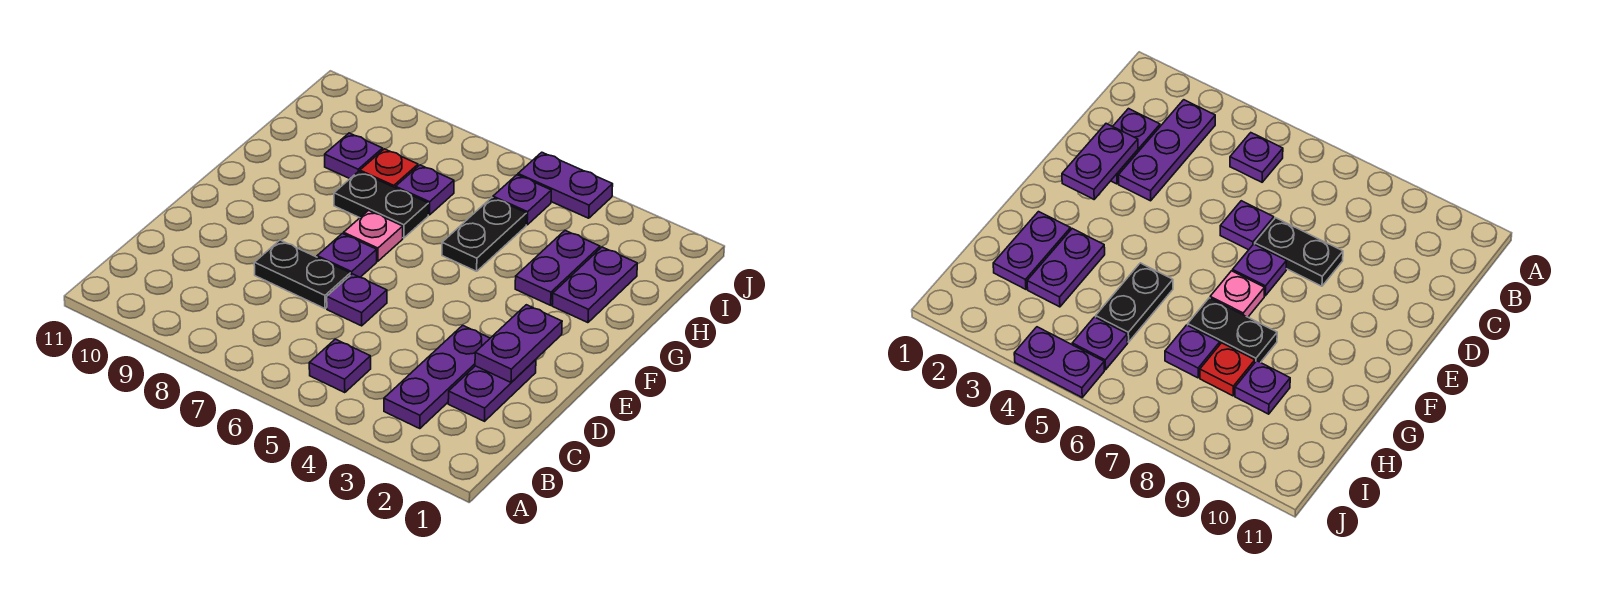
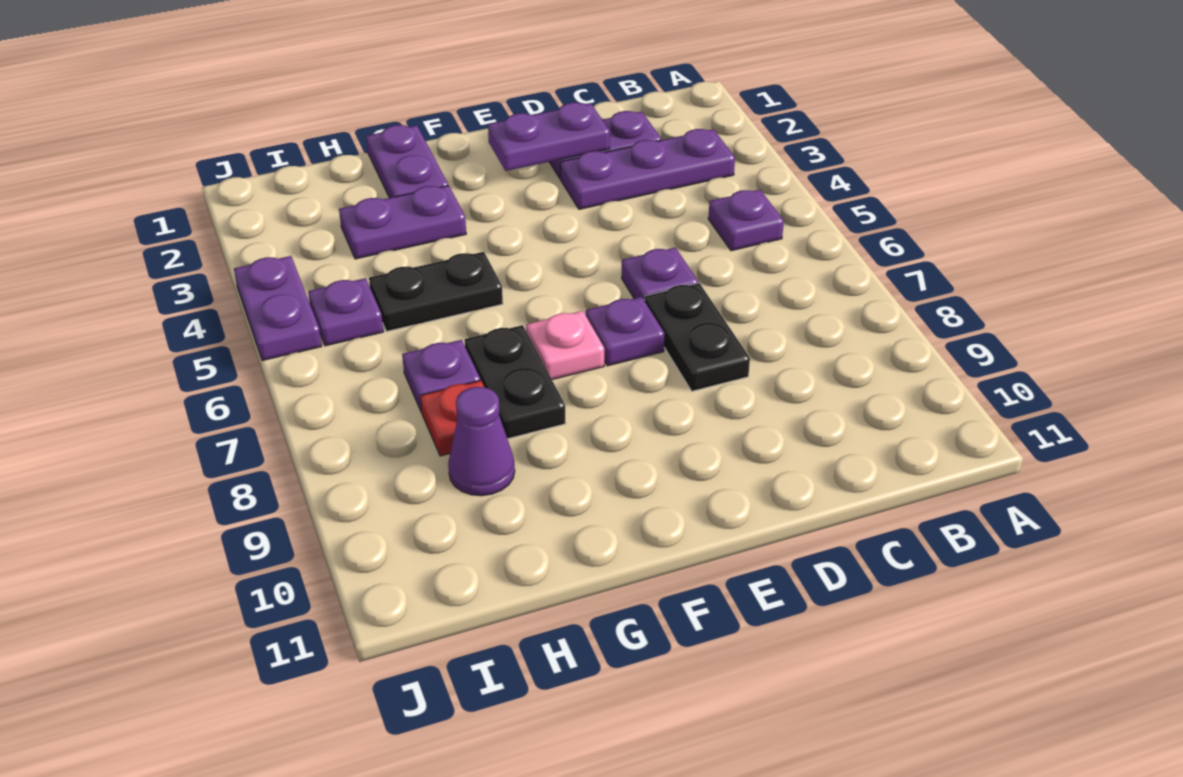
purple 1x2 plate [552,247,637,323] -> purple 1x2 plate turned to [366,125,448,198]
purple 1x1 plate [325,133,383,179] -> purple 1x1 cone [448,387,515,496]

